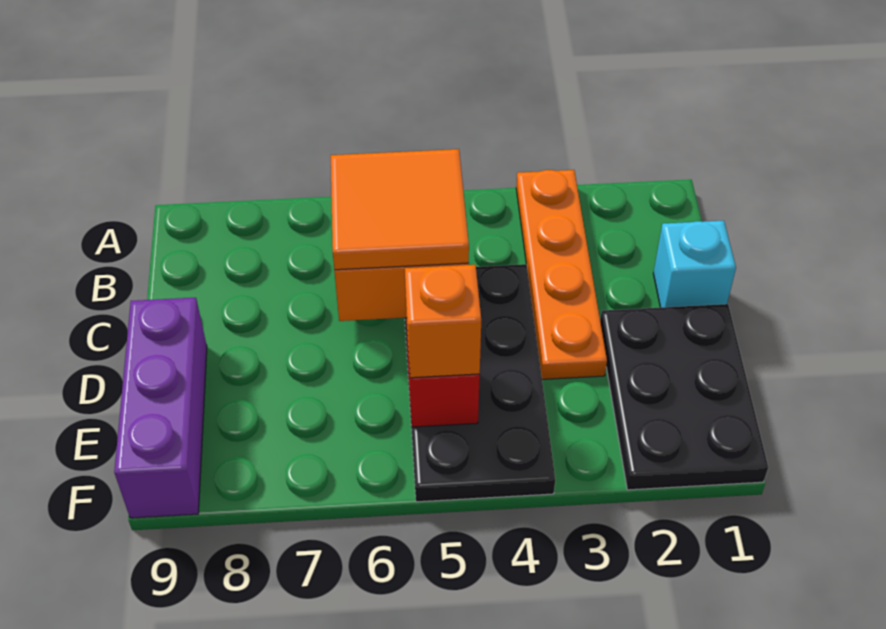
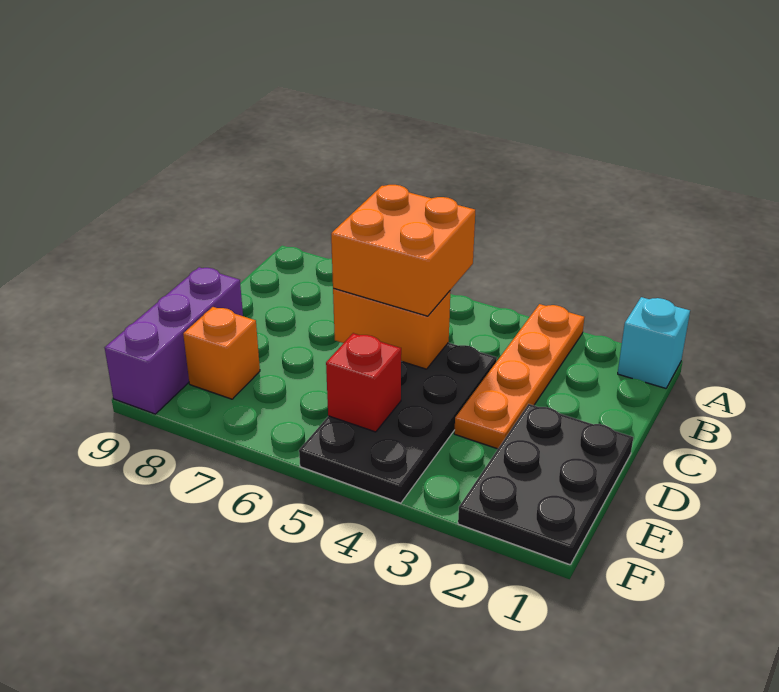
orange 2x2 tile [331,149,469,270] -> orange 2x2 brick [331,185,475,316]
cyan 1x1 brick [653,221,736,308] -> cyan 1x1 brick moved to [618,297,690,388]
orange 1x1 brick [405,265,481,378] -> orange 1x1 brick moved to [183,307,260,399]

